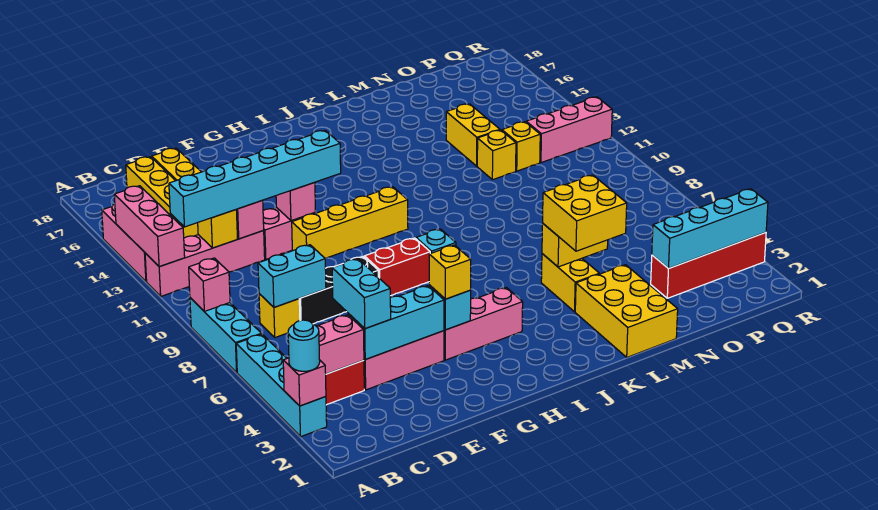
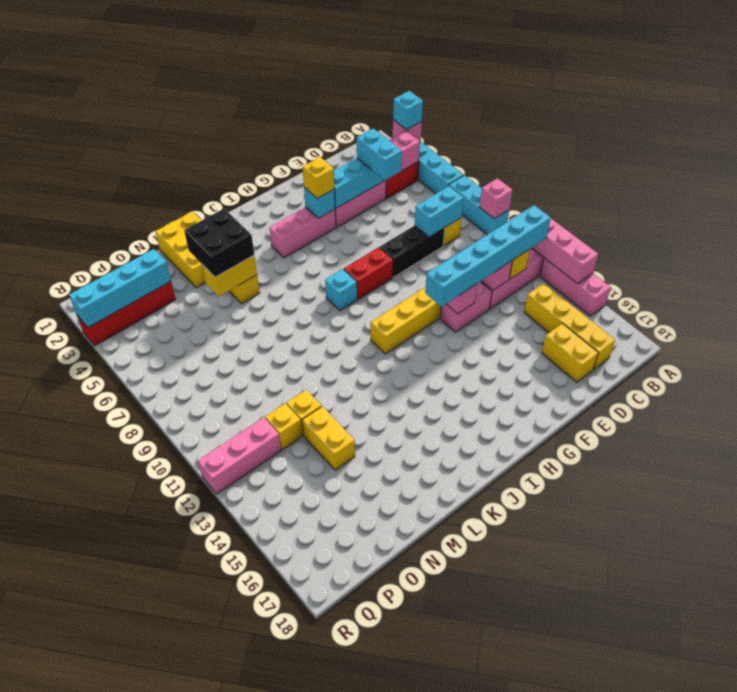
cyan 1x1 round brick [288,320,320,371] -> cyan 1x1 brick [393,91,423,130]
yellow 2x2 brick [543,175,627,251] -> black 2x2 brick [184,209,254,277]

